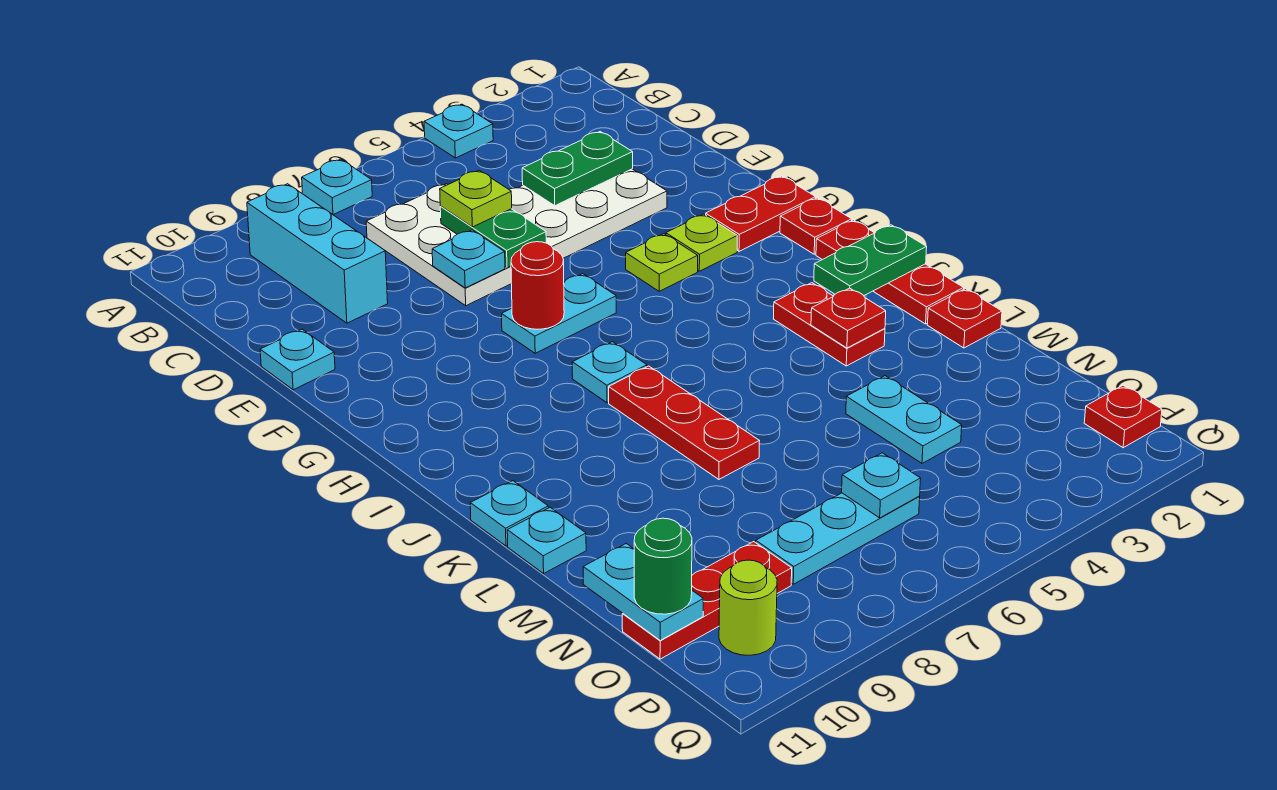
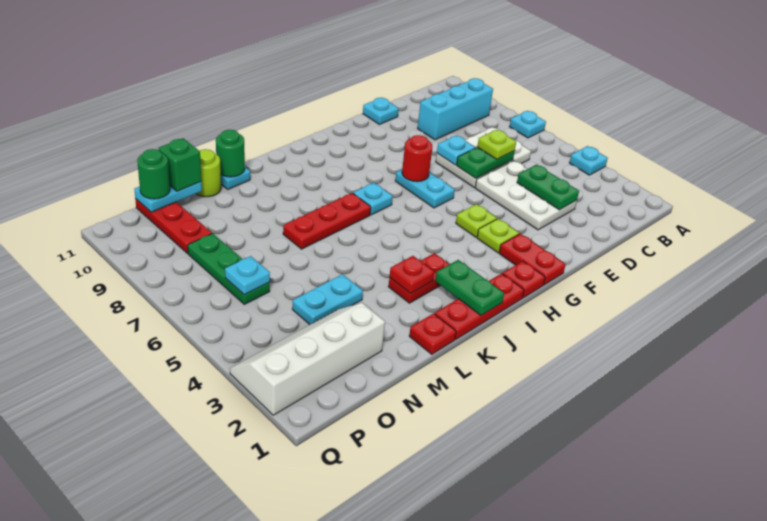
cyan 1x1 plate [470,481,548,546] -> none
none -> green 1x1 round brick [216,130,245,177]
none -> white 2x4 slope [230,303,385,415]
none -> green 1x1 brick [158,138,201,191]
cyan 1x3 plate [756,493,920,584] -> green 1x3 plate [188,233,270,304]
red 1x1 plate [1084,385,1162,448] -> none
lime 1x1 round brick [719,560,777,655] -> lime 1x1 round brick moved to [196,149,221,197]

